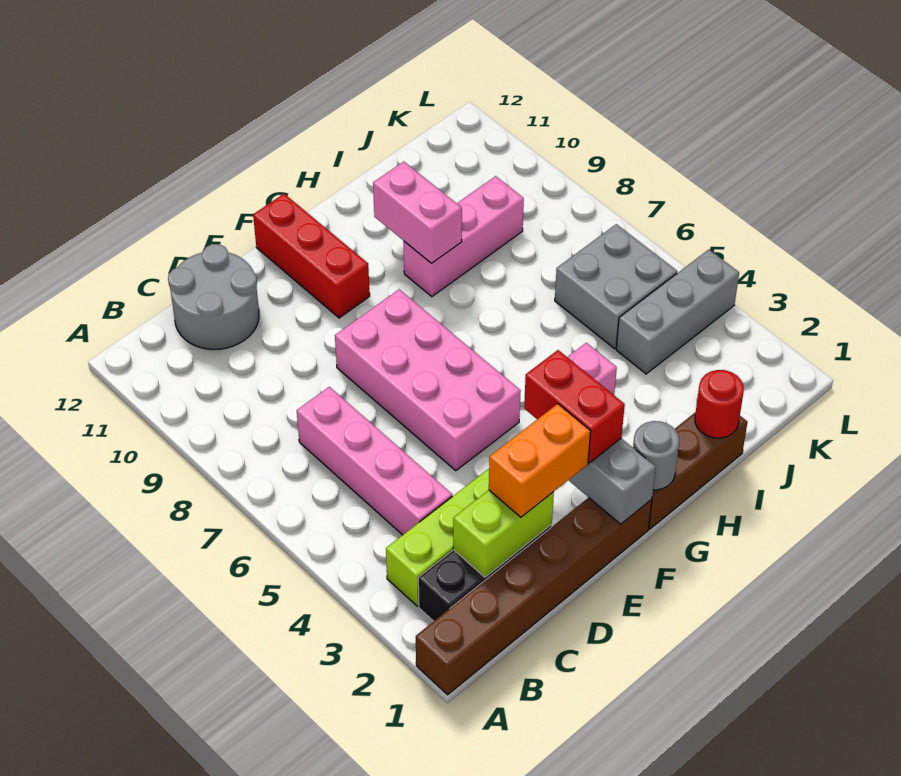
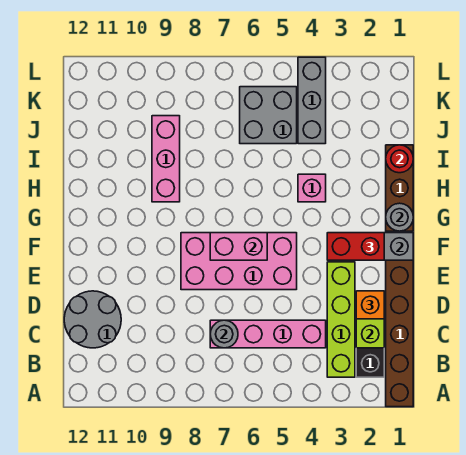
none -> grey 1x1 round brick [210,320,238,348]
orange 1x2 brick [489,404,591,517] -> orange 1x1 brick [356,291,384,319]
red 1x3 brick [253,194,370,318] -> none
pink 1x2 brick [373,161,462,263] -> pink 1x2 brick moved to [210,233,267,260]

